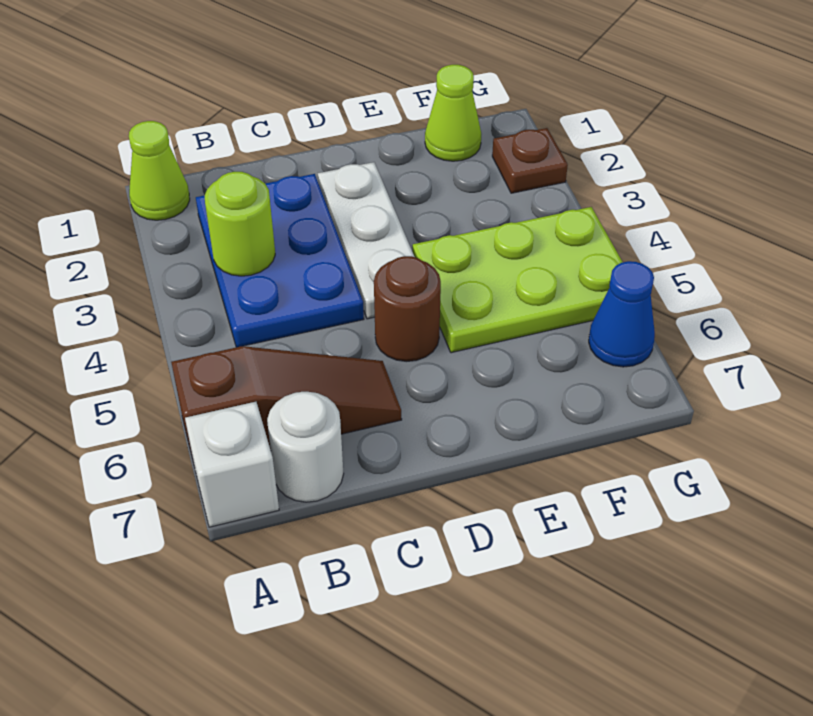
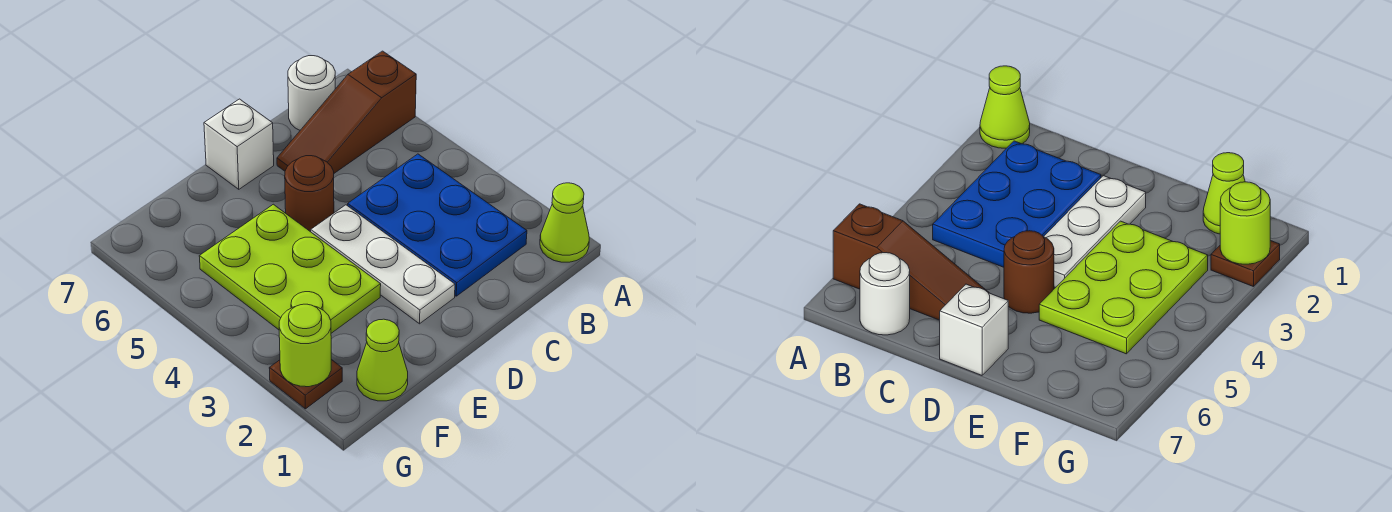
white 1x1 brick [185,402,279,527] -> white 1x1 brick moved to [204,99,274,189]
lime 1x1 round brick [205,172,275,276] -> lime 1x1 round brick moved to [279,304,331,387]
lime 2x3 plate [412,207,623,353] -> lime 2x3 plate turned to [199,204,381,333]
blue 1x1 cone [589,261,655,367] -> none

